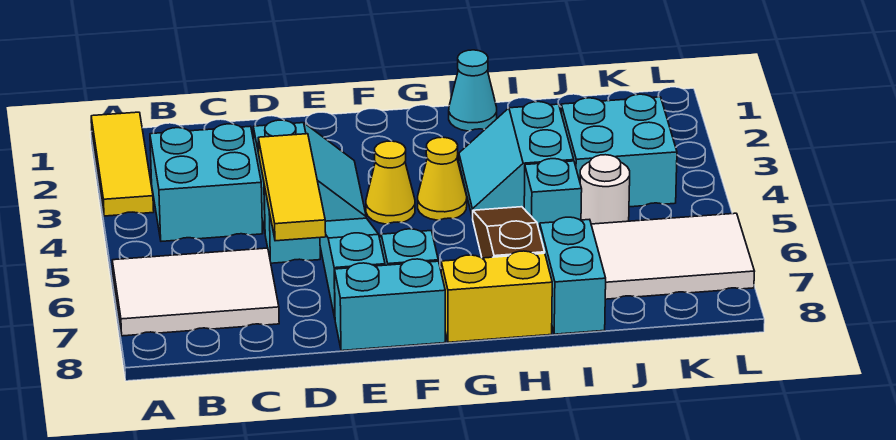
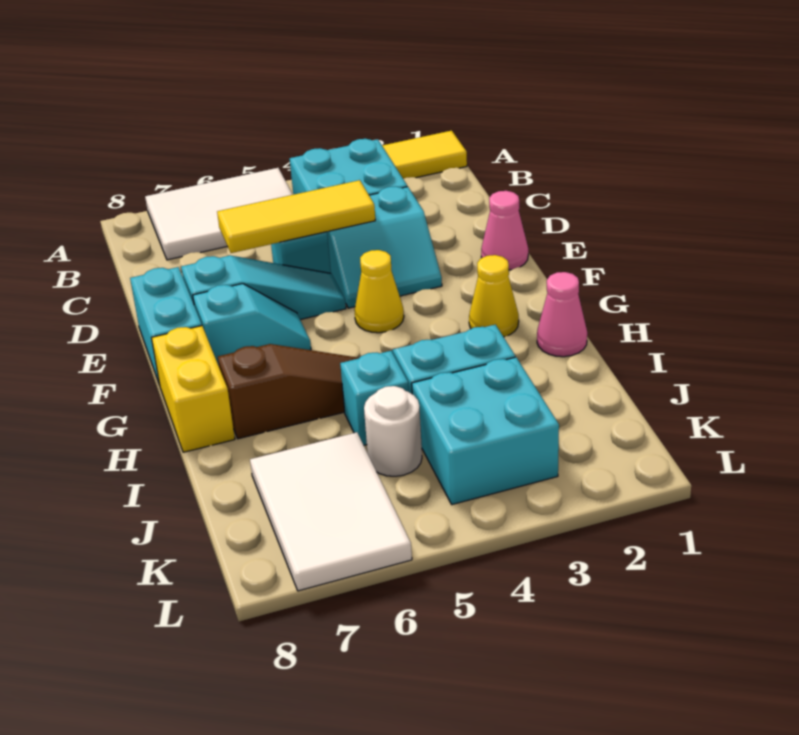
white 2x3 tile [112,248,279,336] -> white 2x3 tile turned to [145,168,293,260]
none -> pink 1x1 cone [481,191,528,270]
yellow 1x1 cone [418,137,467,220] -> yellow 1x1 cone moved to [469,255,519,337]
cyan 1x1 cone [449,50,497,131] -> pink 1x1 cone [537,272,587,357]
cyan 1x2 brick [540,217,606,334] -> none

